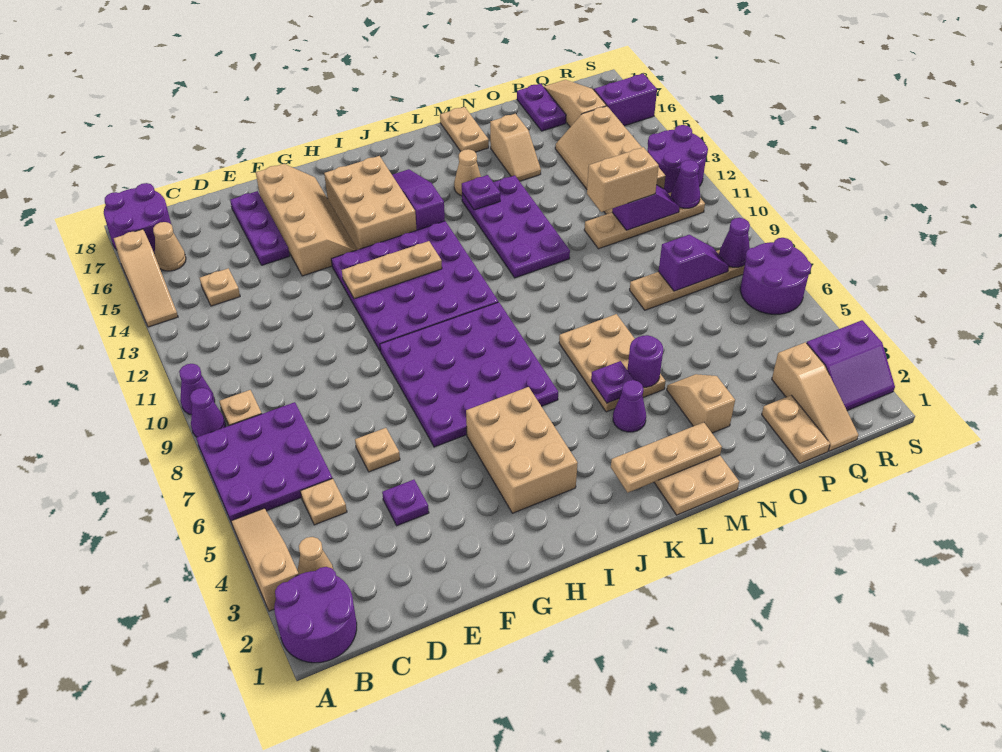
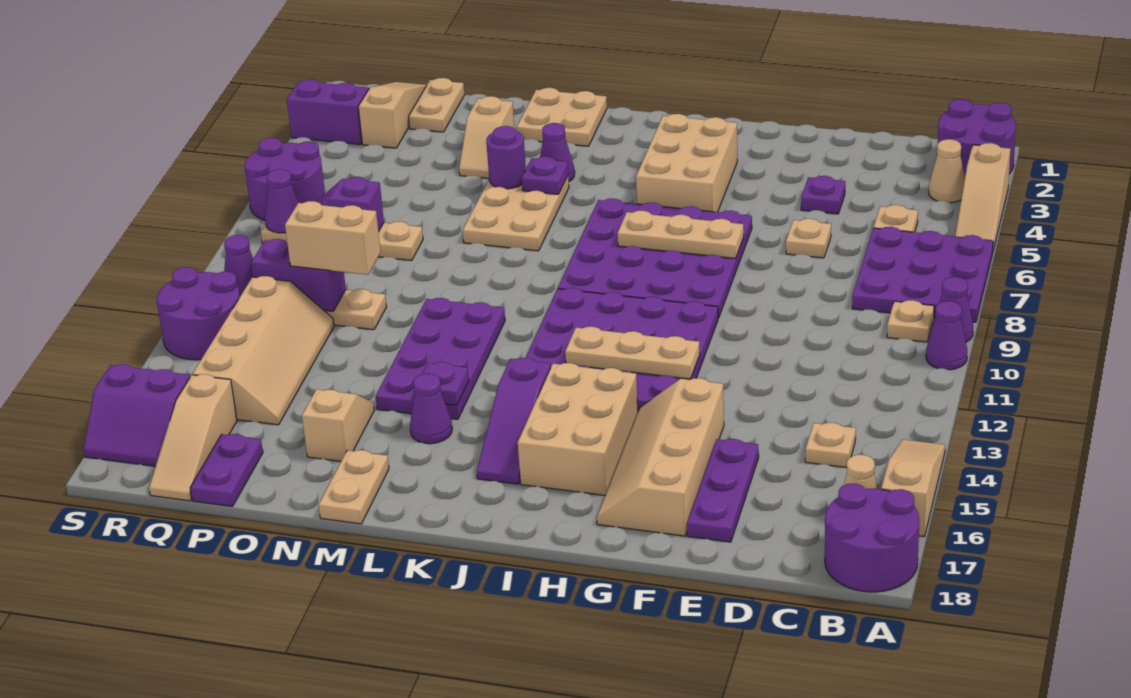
tan 1x3 plate [611,422,722,492] -> tan 1x3 plate moved to [617,211,744,259]
tan 1x1 cone [454,149,481,196] -> purple 1x1 cone [410,374,452,444]
purple 1x2 slope [612,185,680,230] -> purple 1x2 brick [251,239,346,311]

